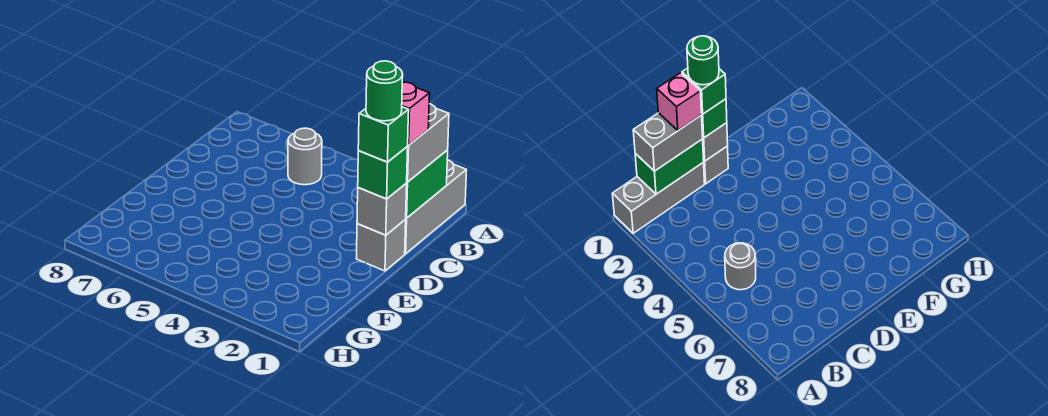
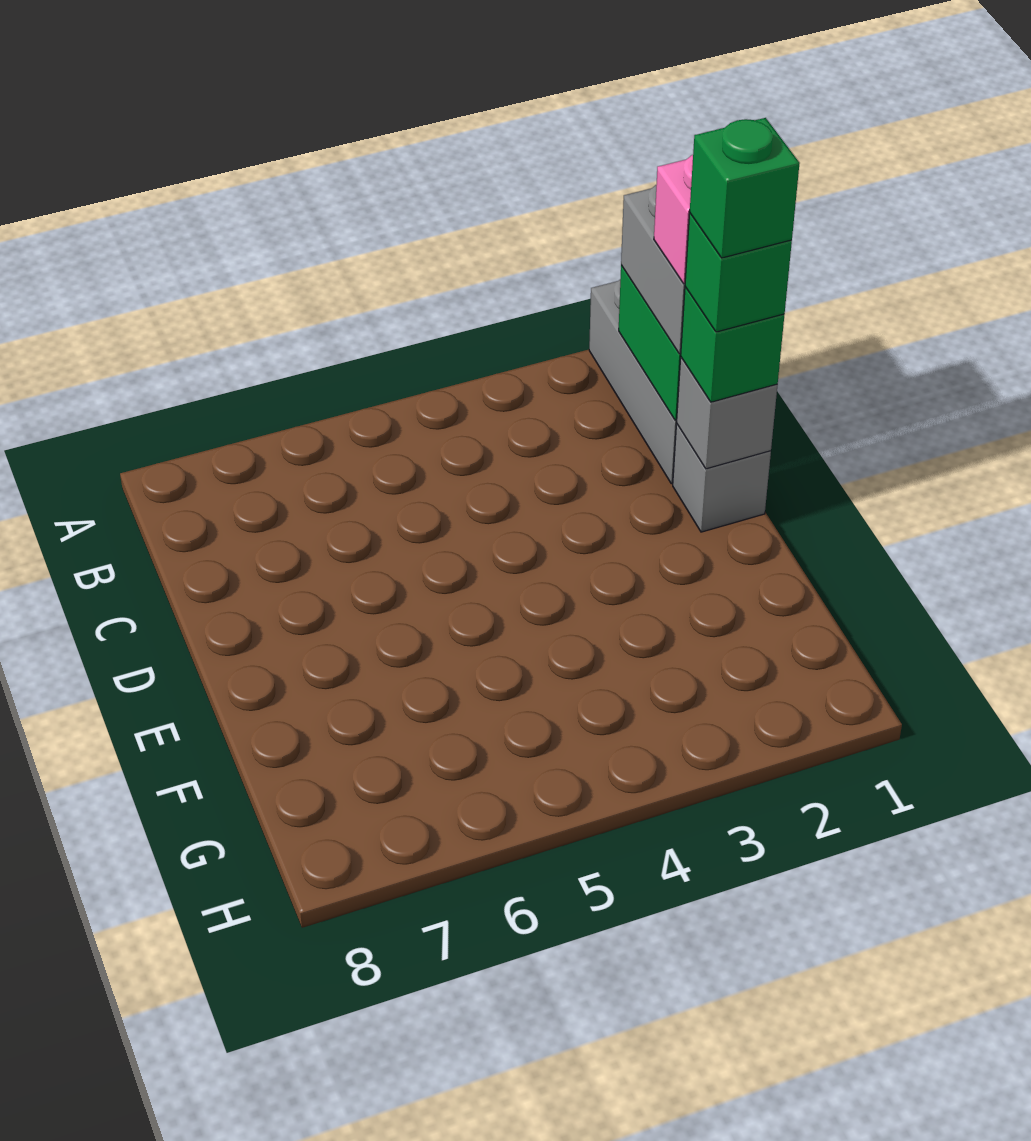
grey 1x1 round brick [288,128,322,185] -> none
green 1x1 round brick [366,61,403,121] -> green 1x1 brick [690,118,800,258]

